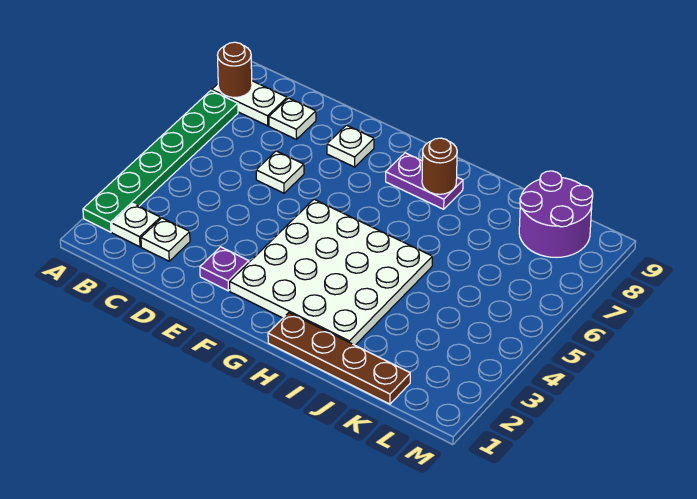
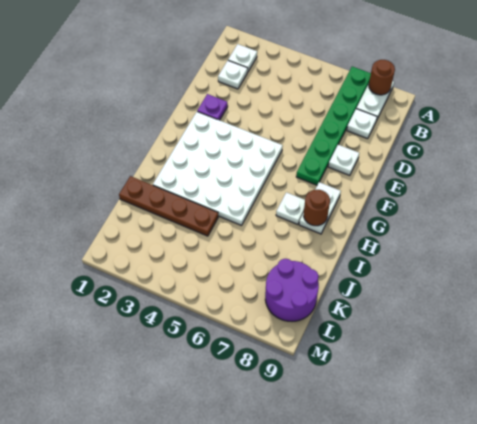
green 1x6 plate [83,91,238,232] -> green 1x6 plate turned to [296,67,371,185]
white 1x1 plate [256,151,304,193] -> white 1x1 plate moved to [276,192,305,224]
purple 1x2 plate [386,153,463,209] -> white 1x2 plate [299,182,341,234]
brown 1x4 plate [268,313,410,404] -> brown 1x4 plate turned to [119,176,218,236]

